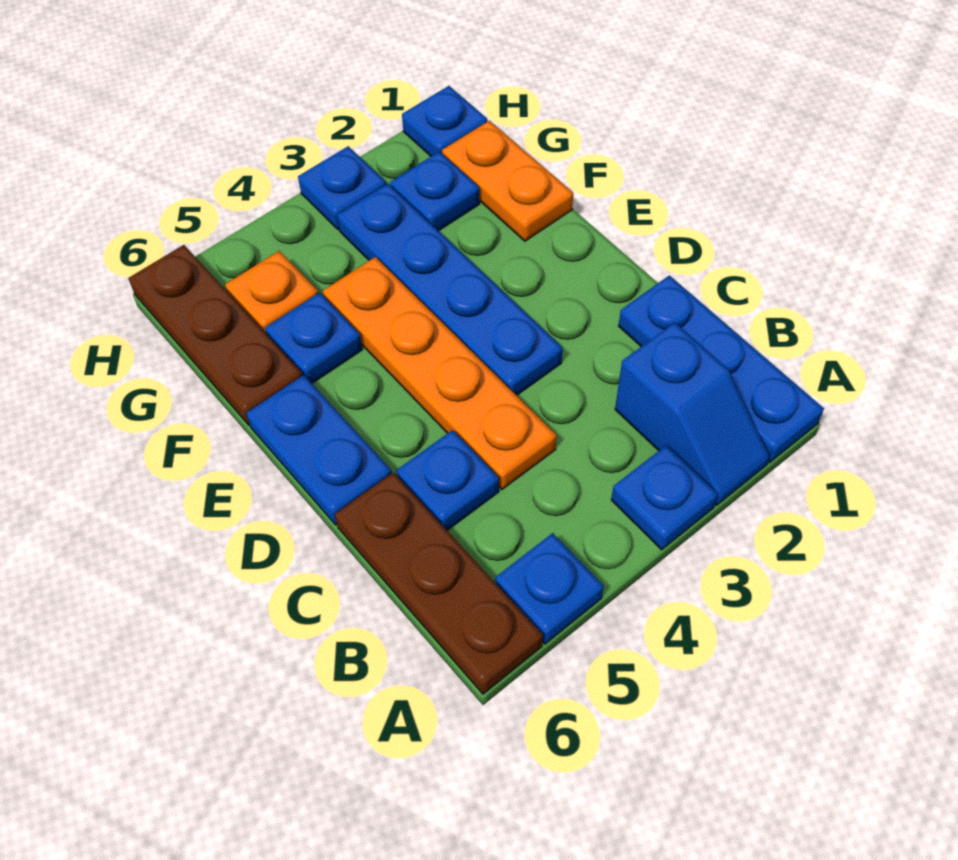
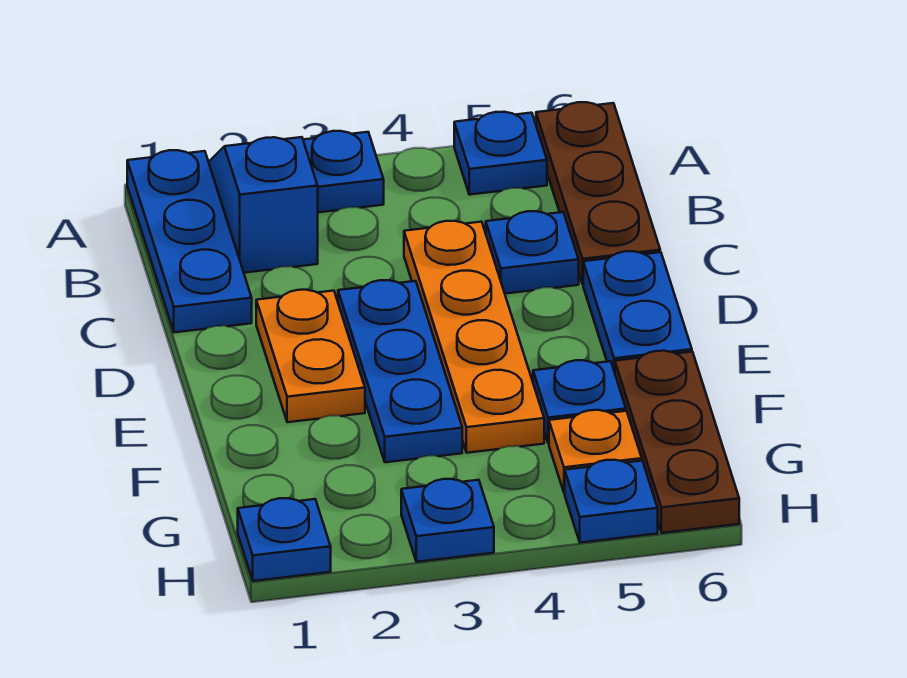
blue 1x4 plate [337,184,563,395] -> blue 1x3 plate [338,280,462,462]
orange 1x2 plate [442,121,573,241] -> orange 1x2 plate moved to [256,290,365,422]
blue 1x1 plate [390,152,480,231] -> blue 1x1 plate moved to [565,460,658,543]

